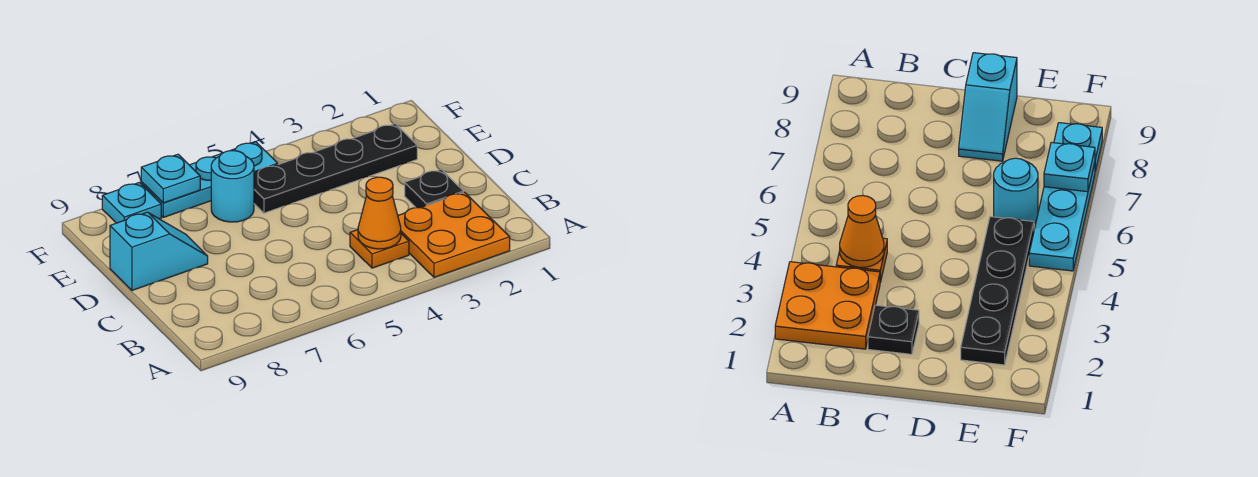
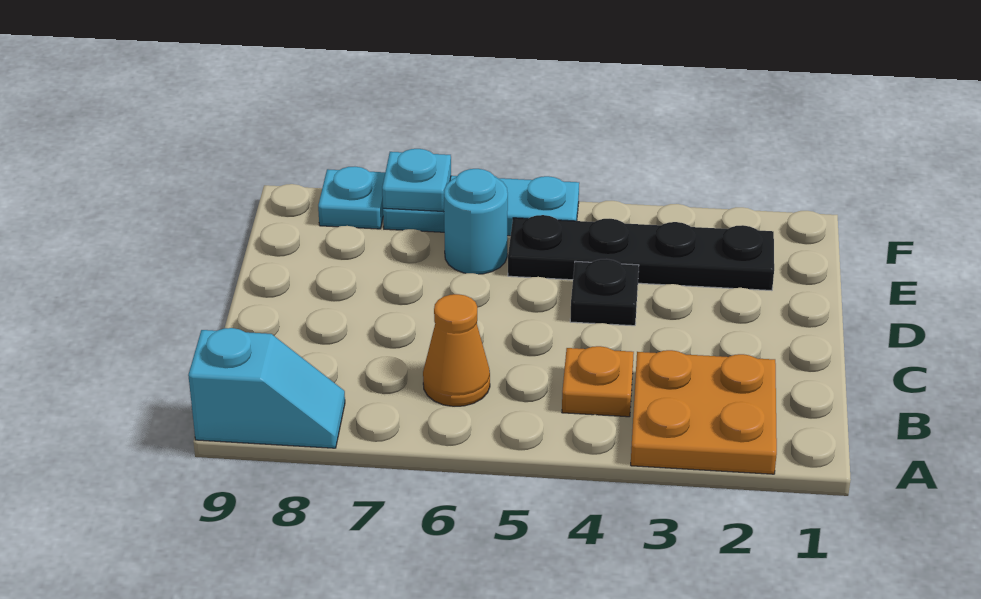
orange 1x1 cone [358,177,401,249] -> orange 1x1 cone moved to [423,294,490,407]
black 1x1 plate [405,169,463,208] -> black 1x1 plate moved to [570,259,639,326]
cyan 1x2 slope [110,212,208,290] -> cyan 1x2 slope moved to [188,328,345,448]

